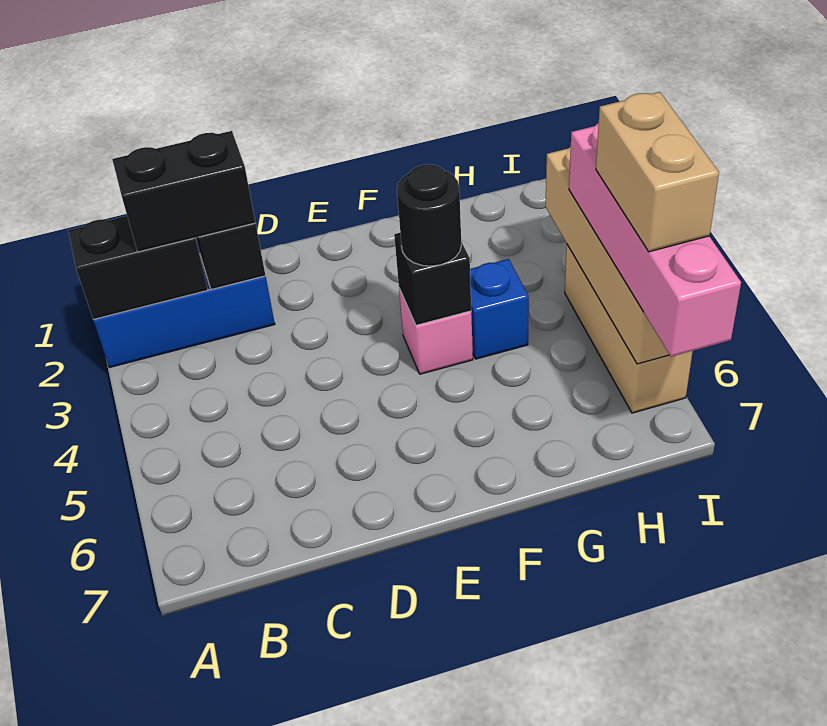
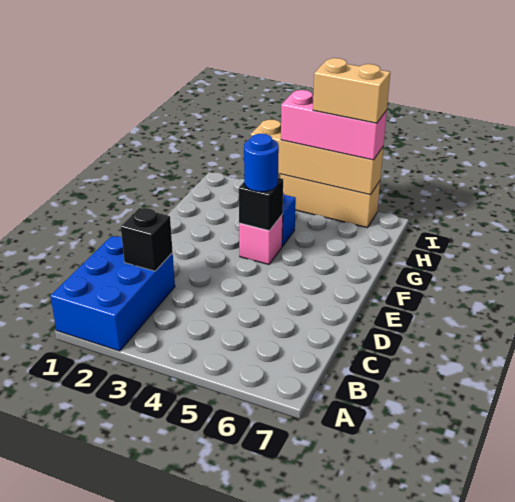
black 1x2 brick [68,216,208,319] -> none
black 1x2 brick [112,131,255,252] -> none
black 1x1 round brick [397,165,461,266] -> blue 1x1 round brick [244,134,279,192]
pink 1x4 brick [569,123,741,357] -> pink 1x3 brick [281,90,387,160]

